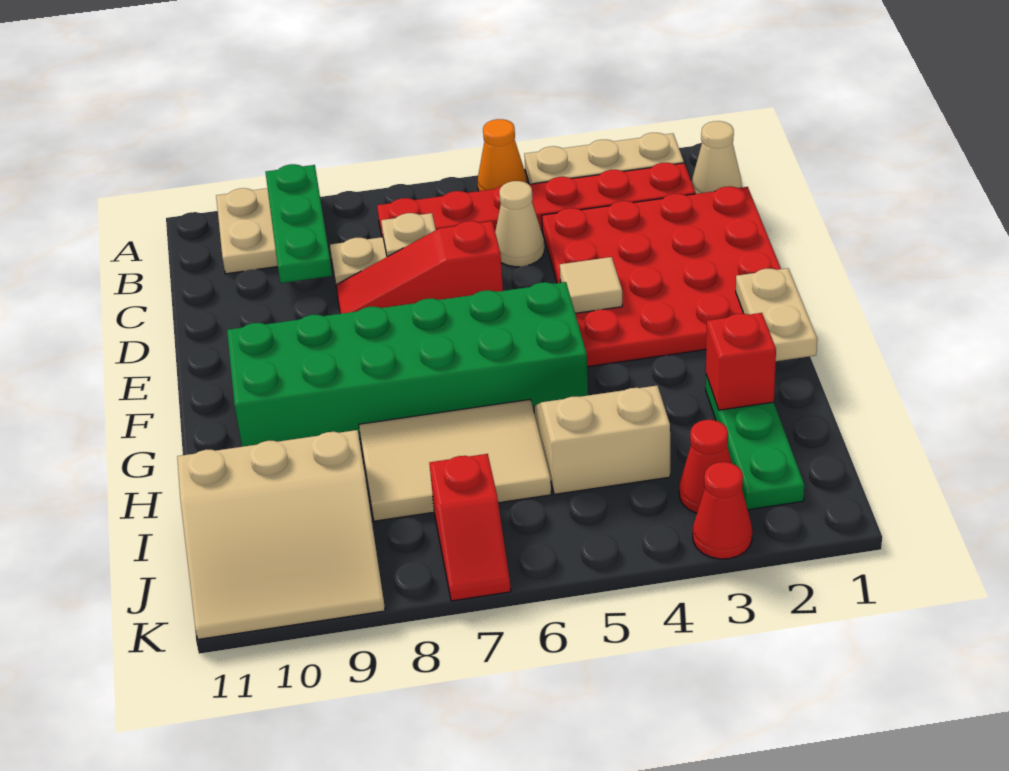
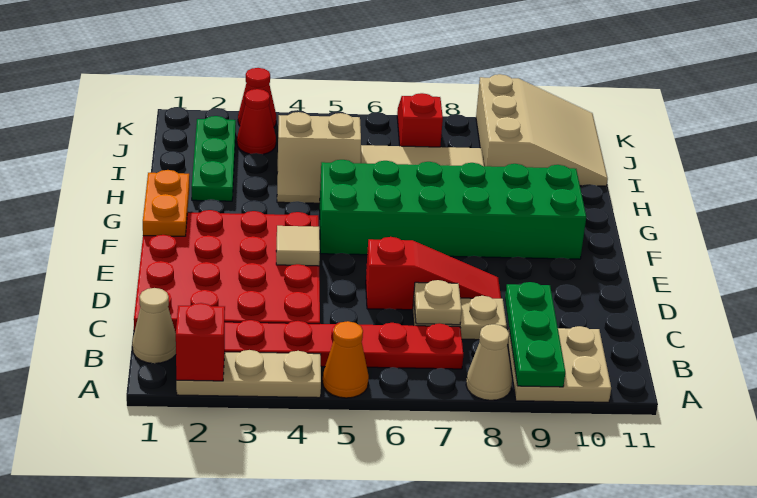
tan 1x1 cone [495,181,544,267] -> tan 1x1 cone moved to [466,324,512,400]
tan 1x2 plate [736,268,817,361] -> orange 1x2 plate [143,170,189,236]
red 1x1 brick [706,313,776,410] -> red 1x1 brick moved to [176,303,225,381]
tan 3x3 slope [177,430,385,639] -> tan 3x3 slope turned to [476,74,608,186]

